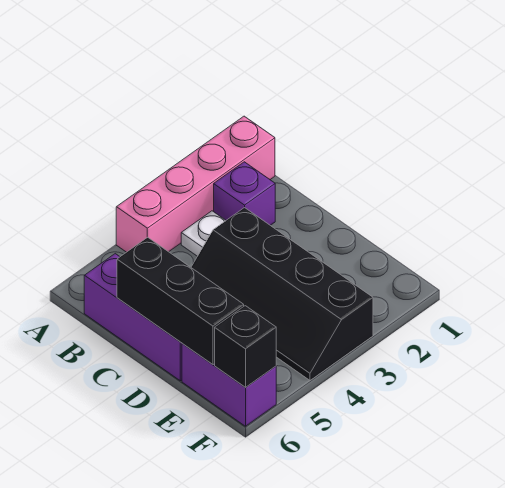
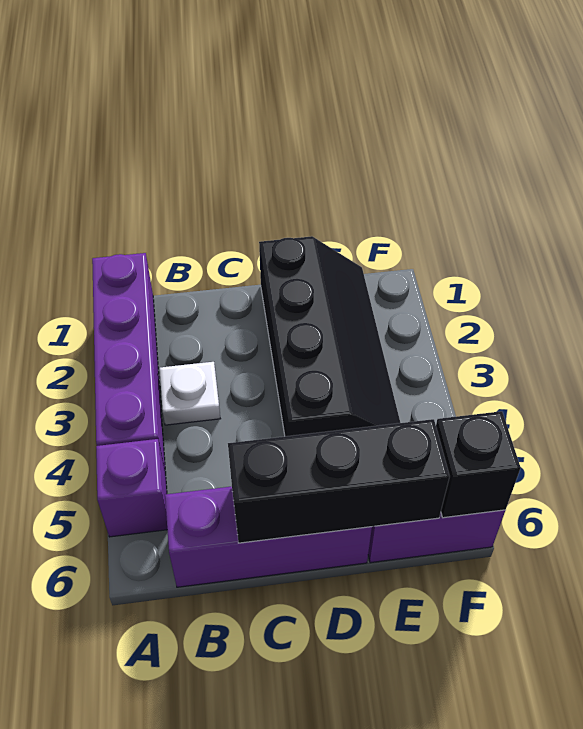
pink 1x4 brick [116,116,275,252] -> purple 1x4 brick [92,253,166,475]
purple 1x1 brick [214,162,275,225] -> purple 1x1 brick moved to [96,439,167,537]
black 2x4 slope [191,207,373,380] -> black 2x4 slope turned to [259,236,400,436]

